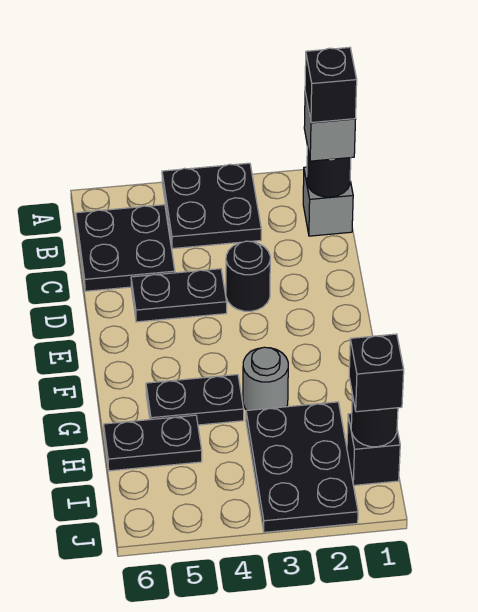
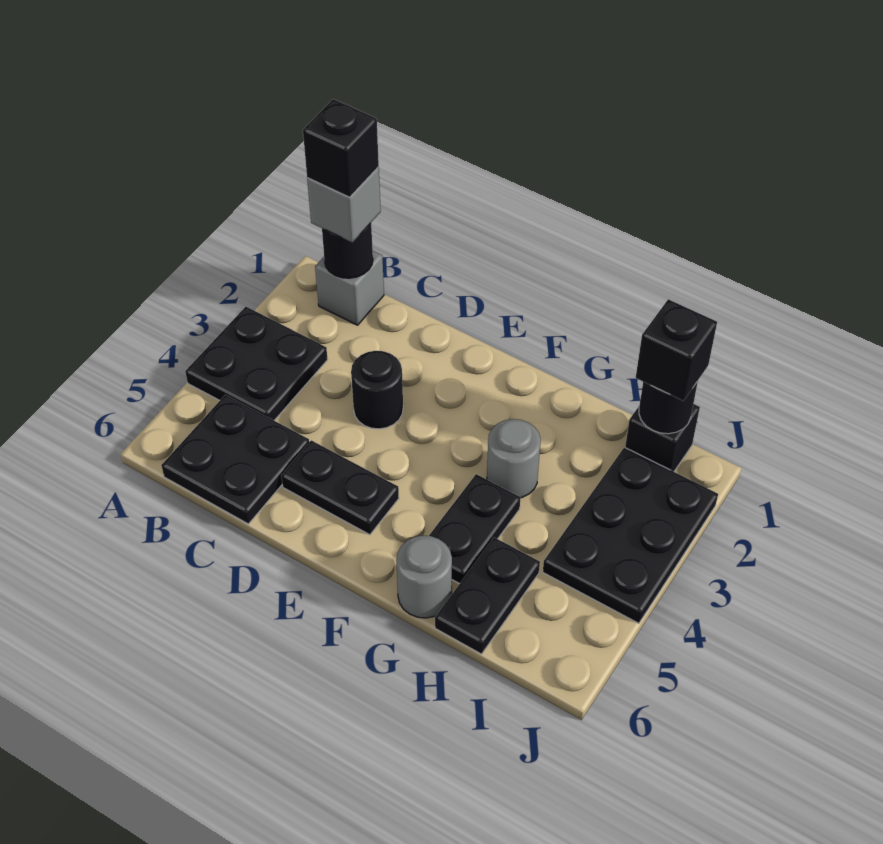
black 1x2 plate [131,269,227,322] -> black 1x2 plate turned to [281,440,399,535]
none -> grey 1x1 round brick [396,536,452,618]
black 2x3 plate [246,402,358,532] -> black 2x3 plate turned to [543,447,718,623]

